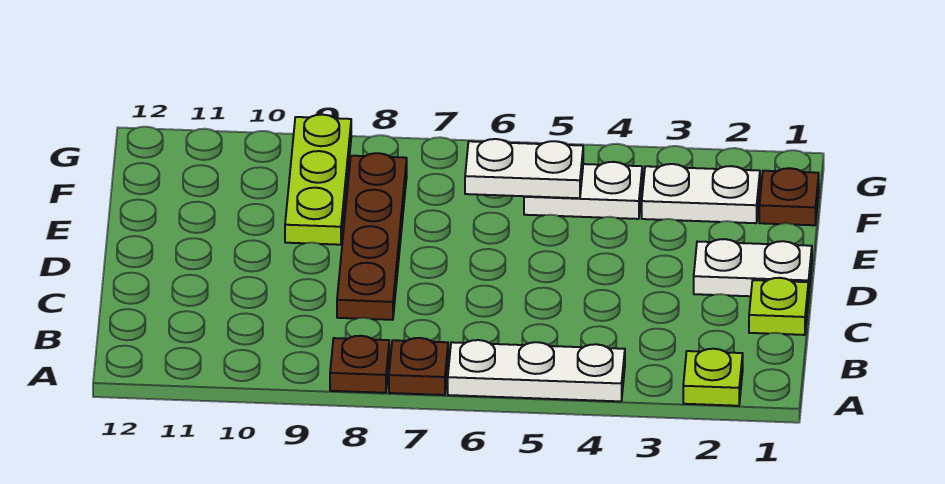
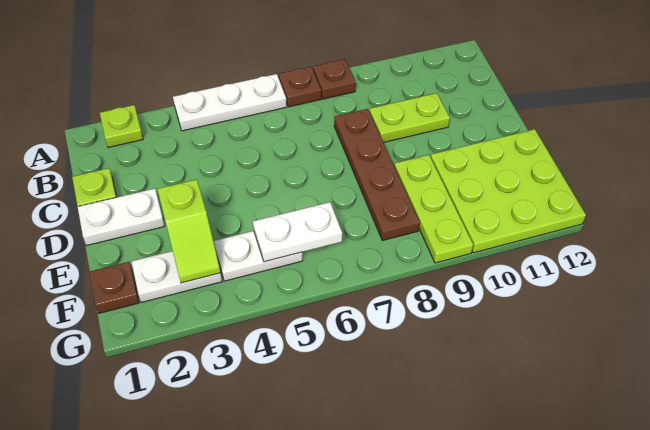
none -> lime 1x2 plate [369,93,450,143]
none -> lime 1x2 slope [158,179,221,283]
none -> lime 3x3 plate [431,129,586,253]

